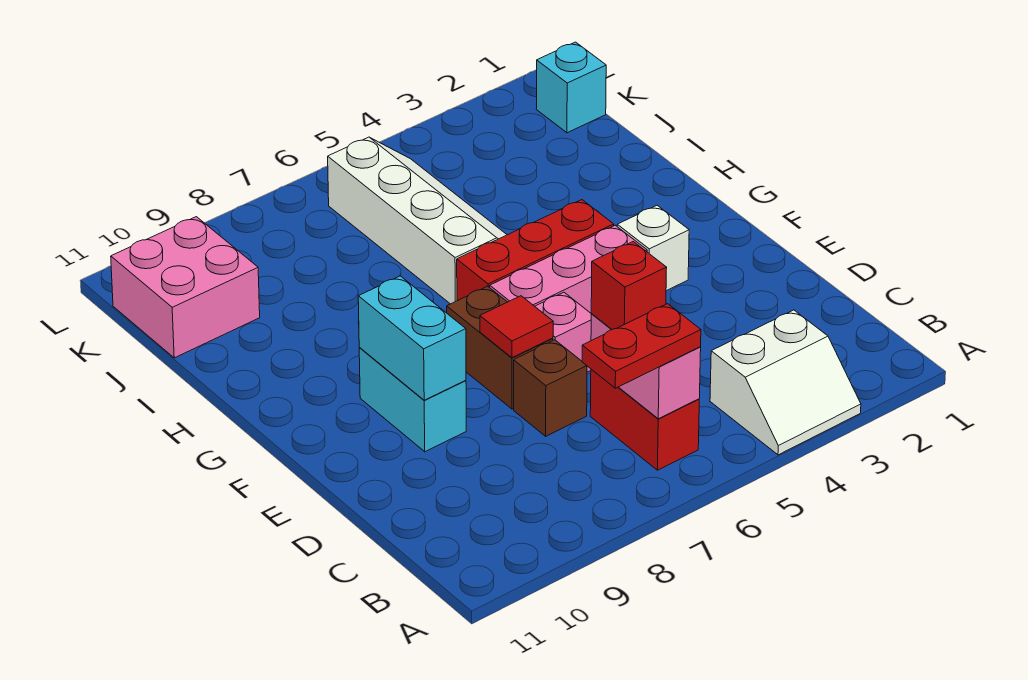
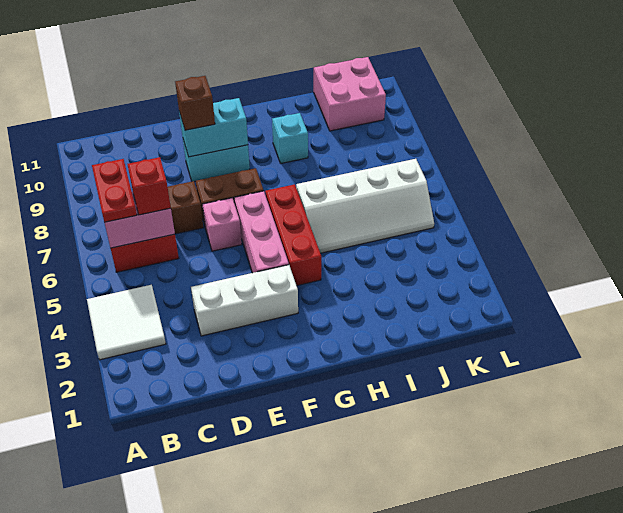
white 2x2 slope [710,310,861,455] -> white 2x2 tile [87,285,166,360]
red 1x1 tile [480,296,553,358] -> none
none -> brown 1x1 brick [175,76,215,130]
white 1x1 brick [617,205,689,291] -> white 1x3 brick [191,265,298,336]
cyan 1x1 brick [536,42,606,133] -> cyan 1x1 brick moved to [272,113,308,163]

